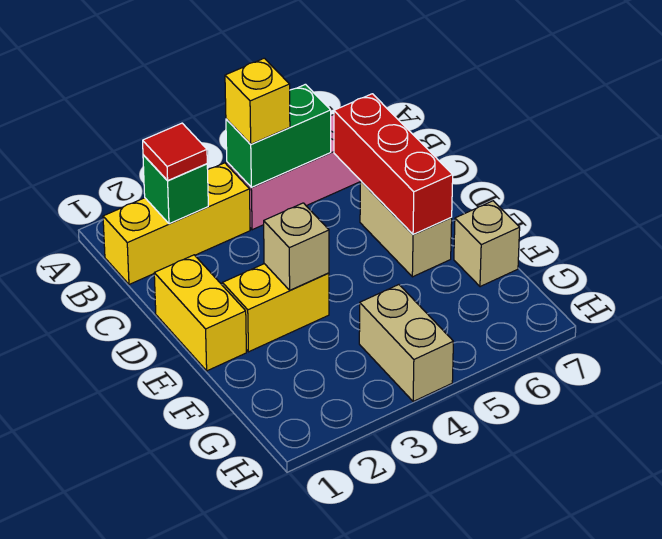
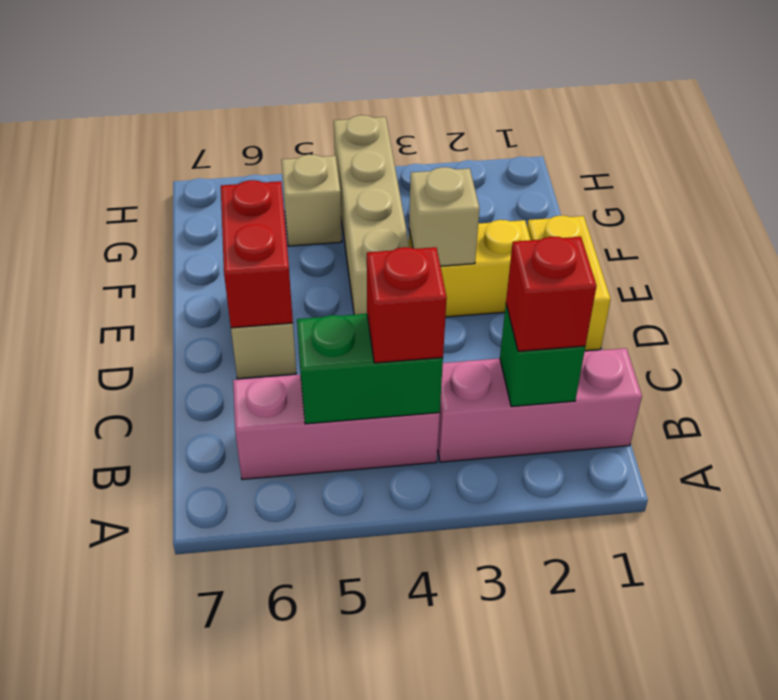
yellow 1x3 brick [103,163,250,284] -> pink 1x3 brick [438,348,642,462]
red 1x1 tile [143,123,207,181] -> red 1x1 brick [506,236,596,351]
yellow 1x1 brick [225,58,290,144] -> red 1x1 brick [367,247,447,363]
red 1x3 brick [334,94,453,234] -> red 1x2 brick [221,180,293,328]
tan 1x1 brick [454,201,520,287] -> tan 1x1 brick moved to [281,154,342,246]
tan 1x2 brick [359,285,453,402] -> tan 1x4 brick [334,115,410,315]

